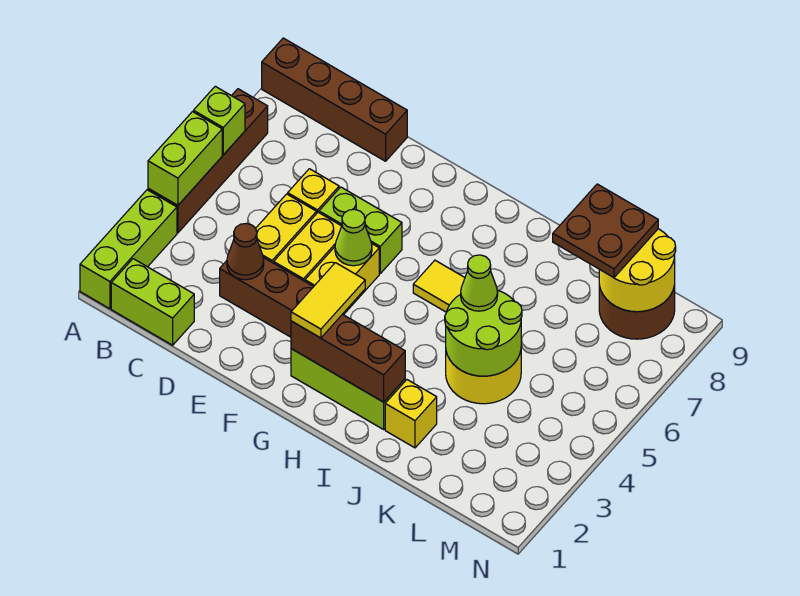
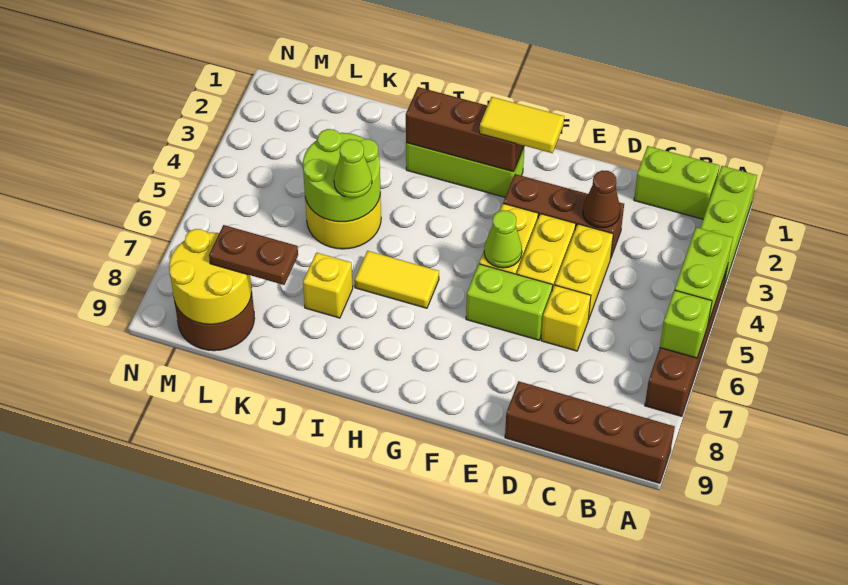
yellow 1x2 tile [291,263,365,338] -> yellow 1x2 tile turned to [480,97,564,153]
yellow 1x1 brick [385,380,437,448] -> yellow 1x1 brick moved to [303,253,353,318]
brown 2x2 plate [553,184,658,278] -> brown 1x2 plate [209,225,298,285]

